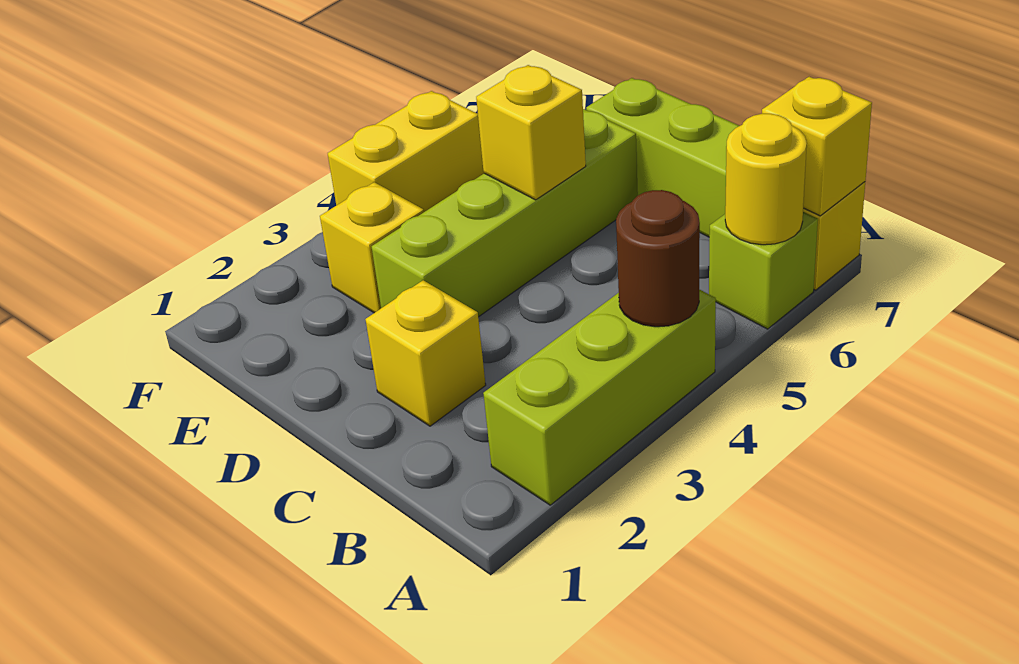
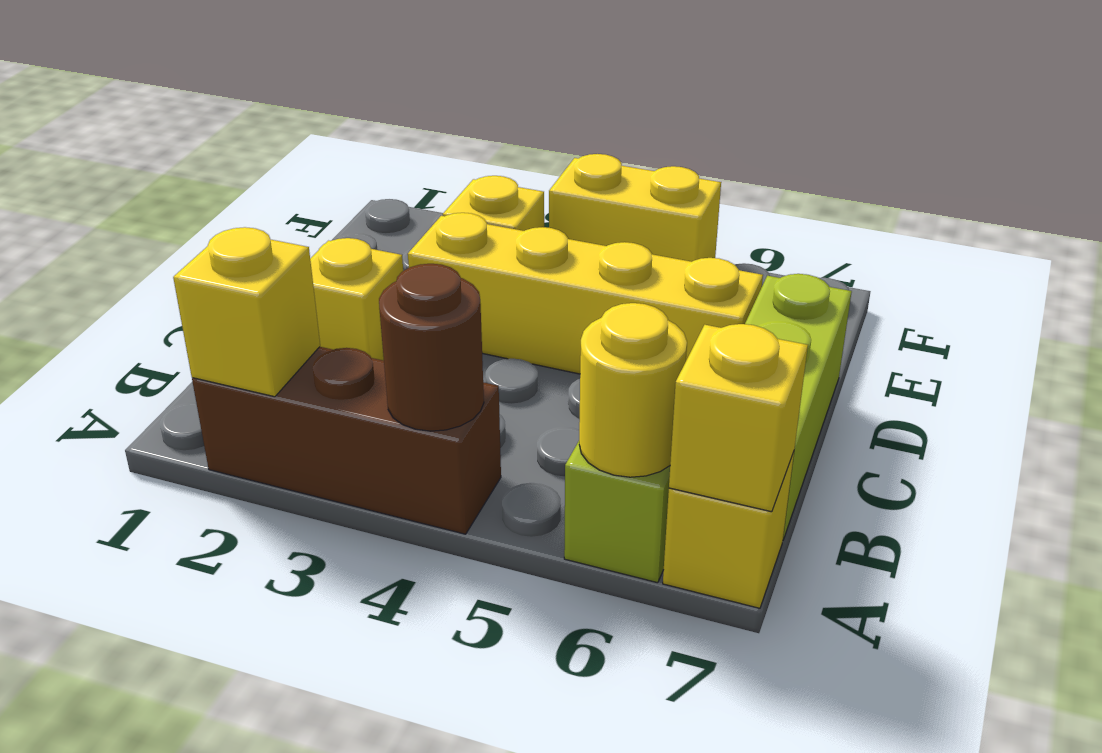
lime 1x3 brick [483,289,716,505] -> brown 1x3 brick [192,347,501,534]
lime 1x4 brick [372,109,638,317] -> yellow 1x4 brick [408,213,763,374]
yellow 1x1 brick [476,65,586,200] -> yellow 1x1 brick moved to [173,227,320,397]

